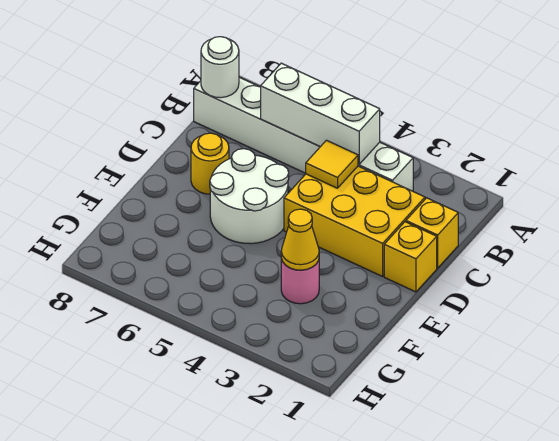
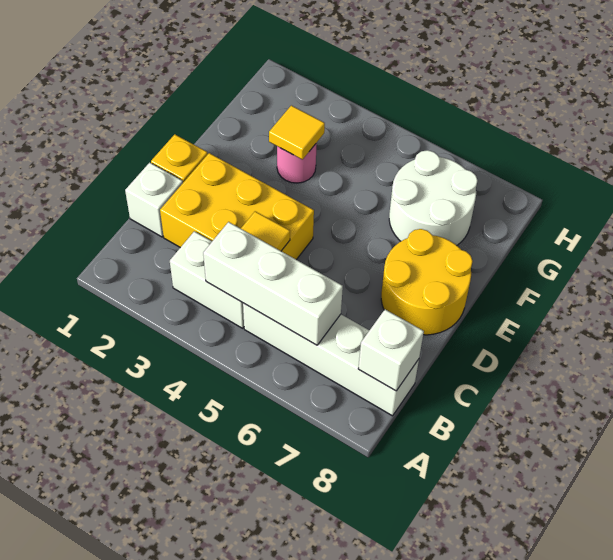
white 1x1 round brick [201,37,239,98] -> white 1x1 brick [358,310,424,391]
yellow 1x1 brick [406,198,458,268] -> white 1x1 brick [125,163,183,237]
white 2x2 round brick [210,149,289,244] -> white 2x2 round brick moved to [389,150,478,245]
yellow 1x1 round brick [191,133,229,194] -> yellow 2x2 round brick [381,229,473,335]
yellow 1x1 cone [281,209,319,270] -> yellow 1x1 tile [269,105,325,160]

